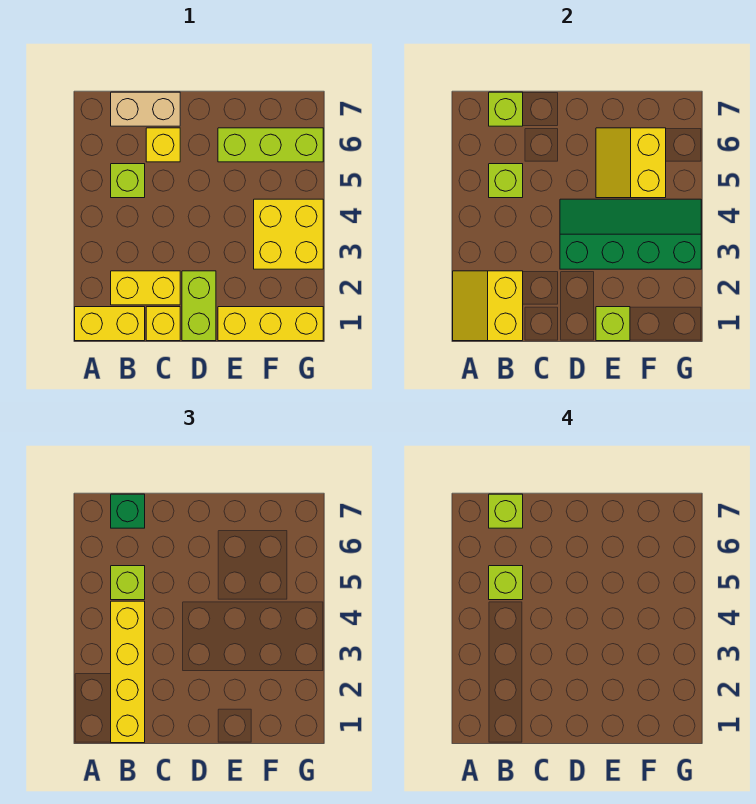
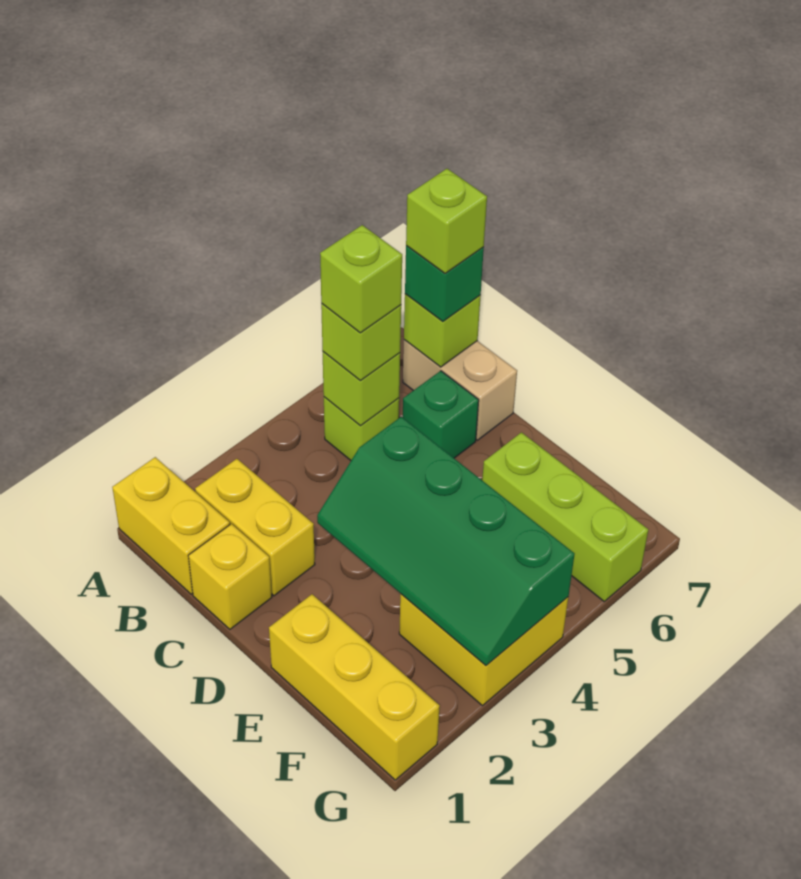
yellow 2x2 slope [453,271,523,341] -> none
yellow 1x4 brick [111,601,145,743] -> none
yellow 1x1 brick [146,128,180,162] -> green 1x1 brick [403,371,479,458]
lime 1x2 brick [182,271,216,341] -> none
green 2x4 slope [560,199,701,269] -> green 2x4 slope turned to [317,417,575,666]
lime 1x1 brick [596,307,630,341] -> none
yellow 2x2 slope [596,128,666,198] -> none

